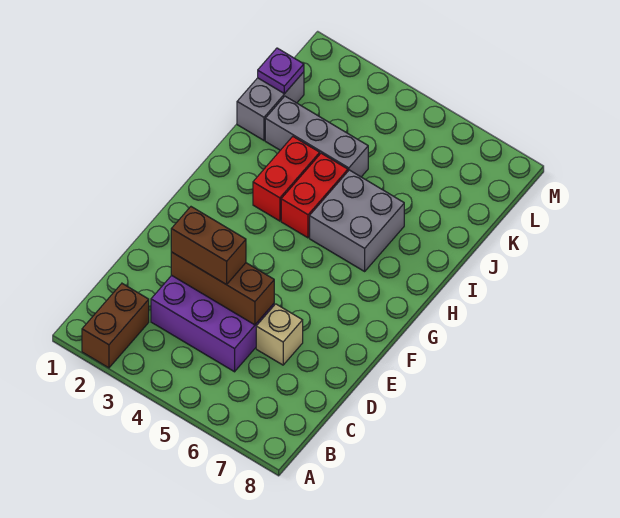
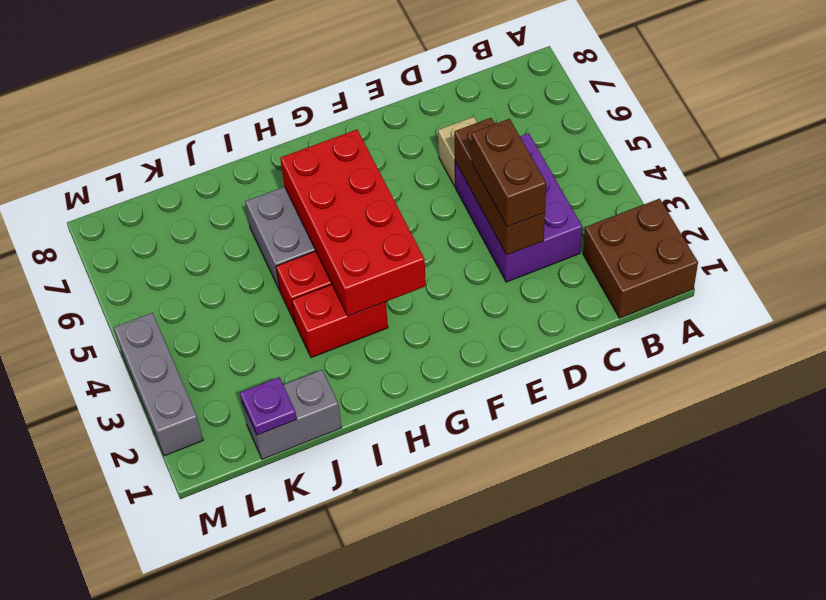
brown 1x2 brick [82,284,149,368] -> brown 2x2 brick [583,199,698,318]
none -> red 2x4 brick [280,130,426,316]
grey 1x3 brick [265,96,368,177] -> grey 1x3 brick moved to [114,313,203,456]

